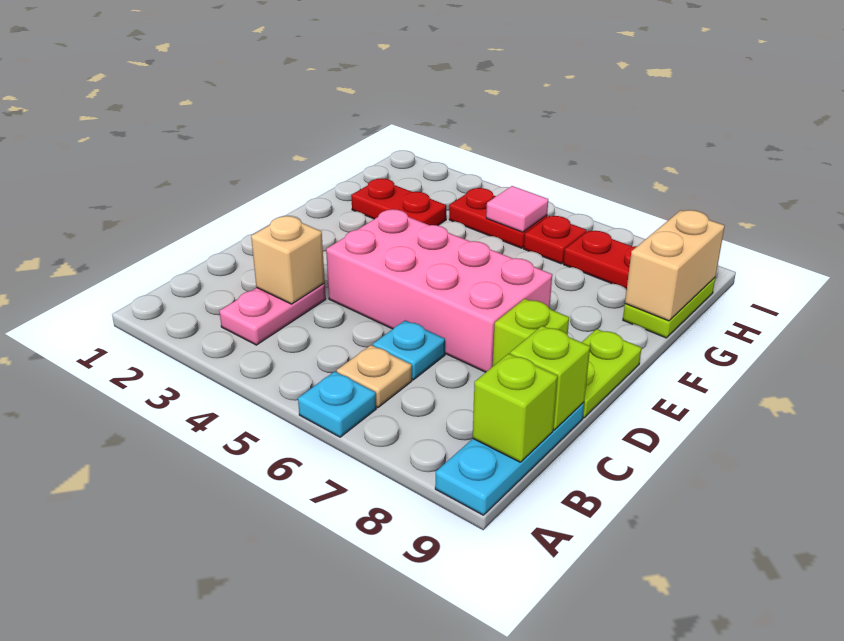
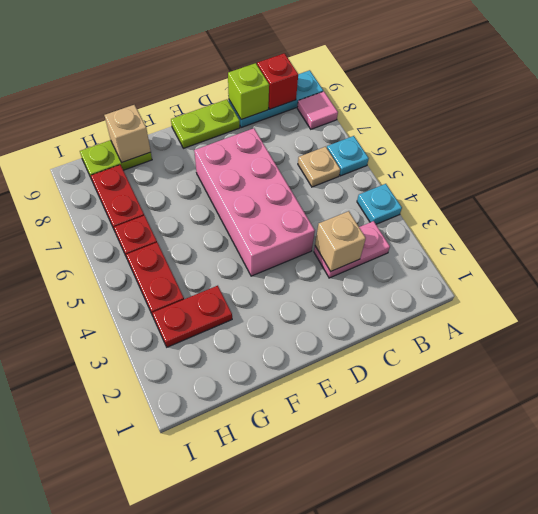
lime 1x1 brick [473,354,558,462] -> red 1x1 brick [257,53,298,109]
cyan 1x1 plate [373,320,445,380] -> cyan 1x1 plate moved to [357,184,402,224]
lime 1x1 brick [493,299,569,366] -> none
red 1x2 plate [351,178,446,225] -> red 1x2 plate turned to [152,286,232,347]
tan 1x2 brick [625,210,725,321] -> tan 1x1 brick [104,105,151,163]
pink 1x1 tile [486,186,548,232] -> pink 1x1 tile moved to [297,91,338,129]

